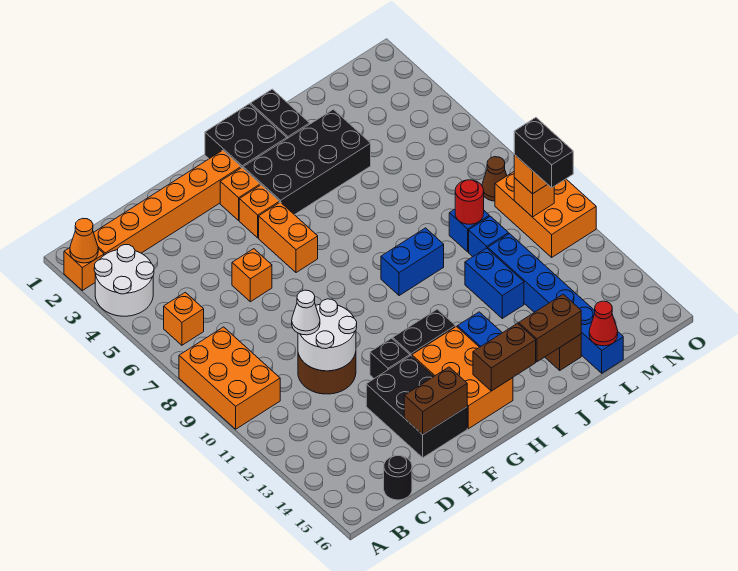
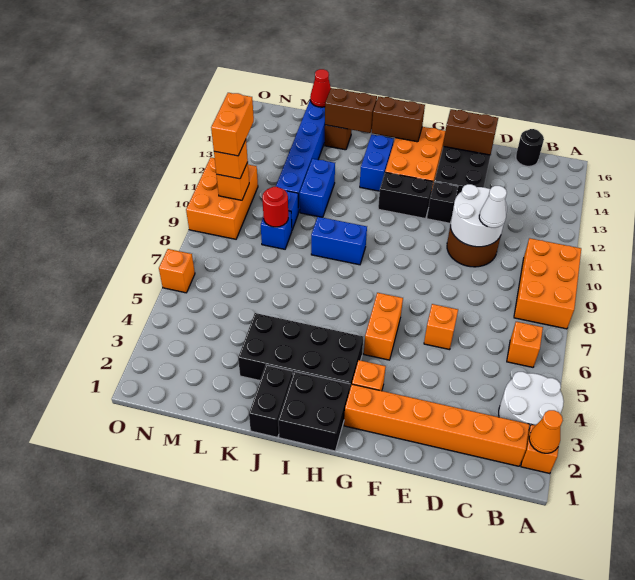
orange 1x1 brick [239,185,279,238] -> orange 1x1 brick moved to [159,249,195,293]
brown 1x1 cone [482,157,507,201] -> none
black 1x2 brick [514,118,573,188] -> orange 1x2 brick [211,93,254,156]

